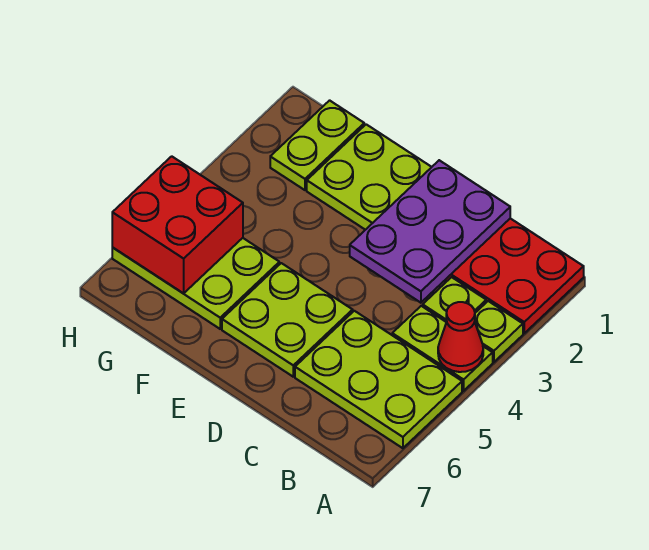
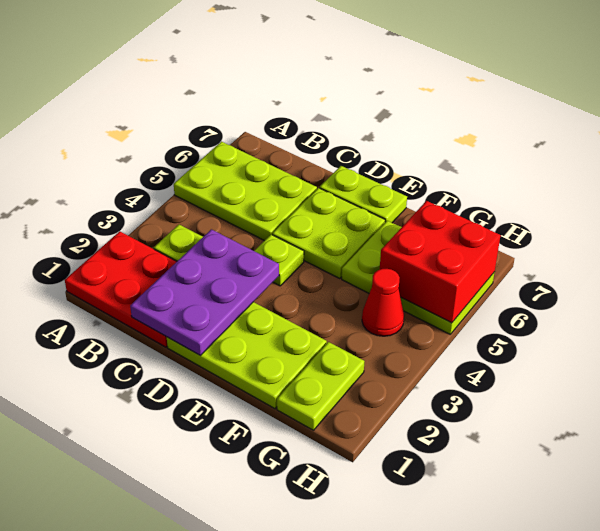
lime 1x1 plate [475,301,523,362] -> lime 1x1 plate moved to [255,235,304,286]
lime 1x2 plate [392,306,493,391] -> lime 1x2 plate moved to [320,166,407,223]
red 1x1 cone [438,302,483,372] -> red 1x1 cone moved to [362,269,404,336]

